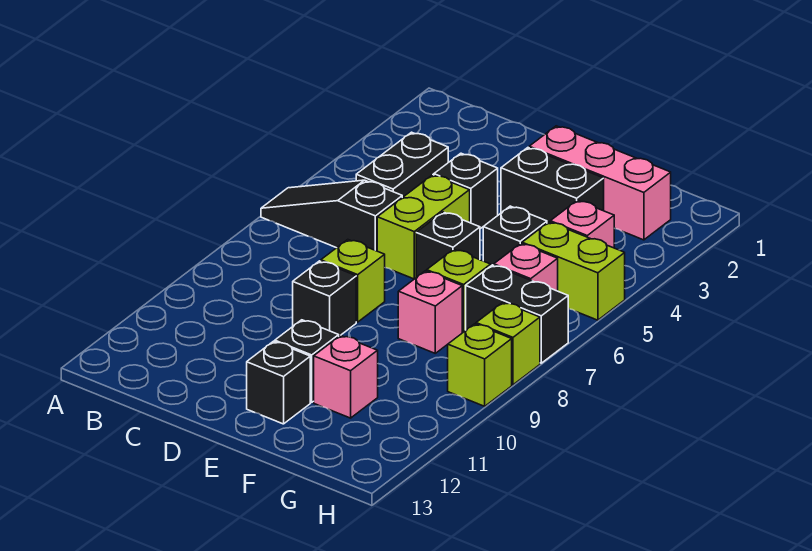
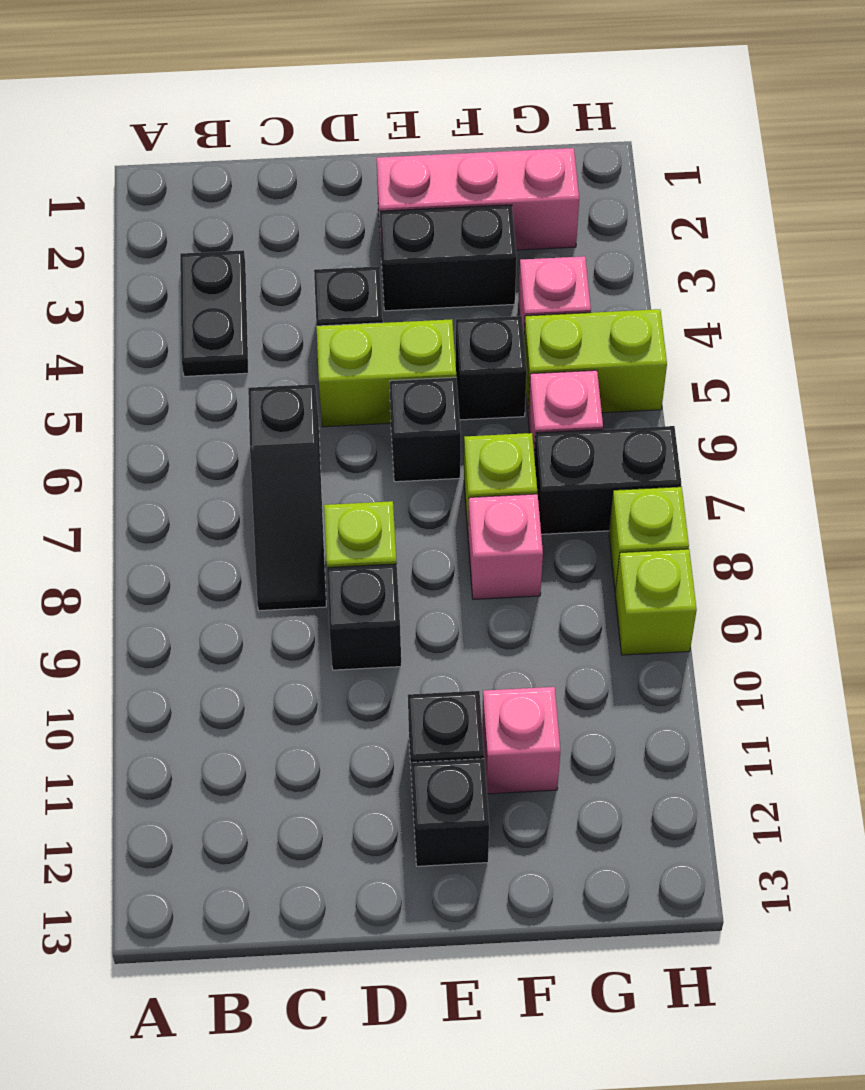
black 1x3 slope [261,180,402,251] -> black 1x3 slope turned to [248,384,326,611]
lime 1x2 brick [377,175,470,279] -> lime 1x2 brick turned to [316,319,456,427]

